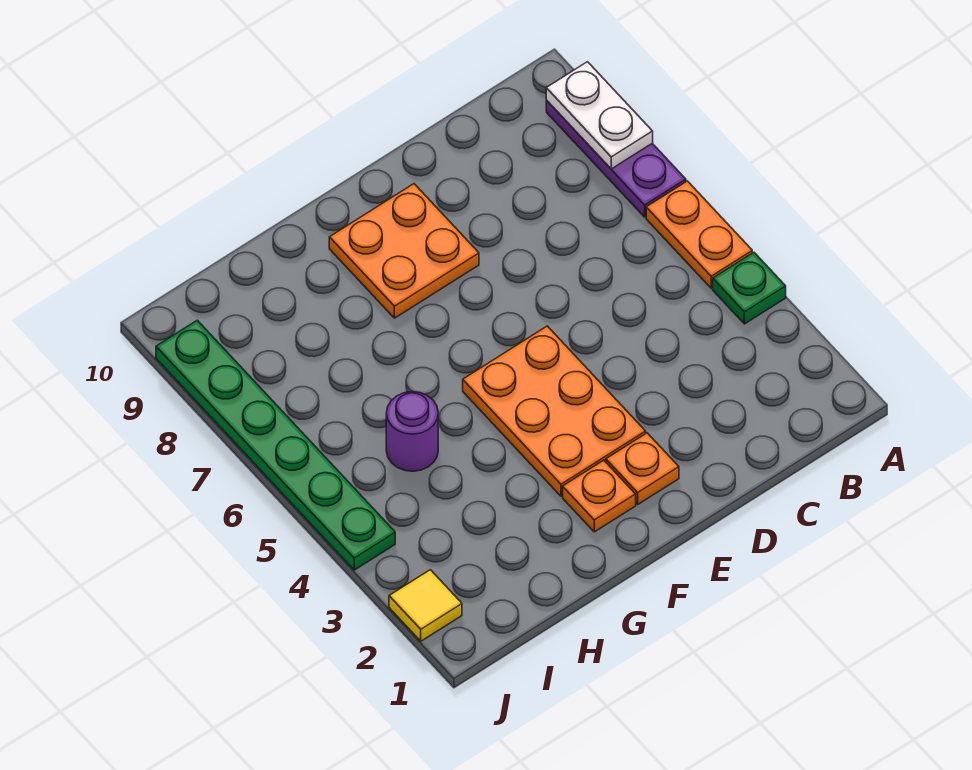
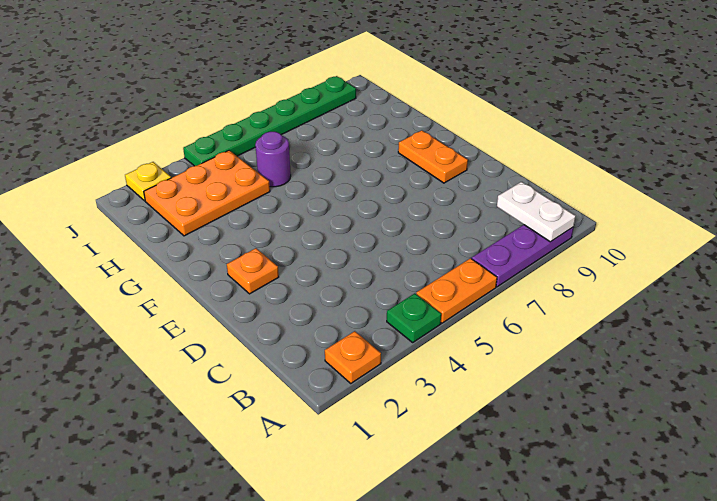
white 1x2 plate [546,62,653,169] -> white 1x2 plate turned to [497,182,576,242]
orange 2x3 plate [463,326,646,496] -> orange 2x3 plate moved to [144,151,270,236]
orange 2x2 plate [329,184,479,318] -> orange 1x2 plate [398,130,468,183]
orange 1x1 plate [563,460,636,532] -> orange 1x1 plate moved to [325,331,381,383]
yellow 1x1 tile [389,570,462,641] -> yellow 1x1 plate [125,162,171,201]

